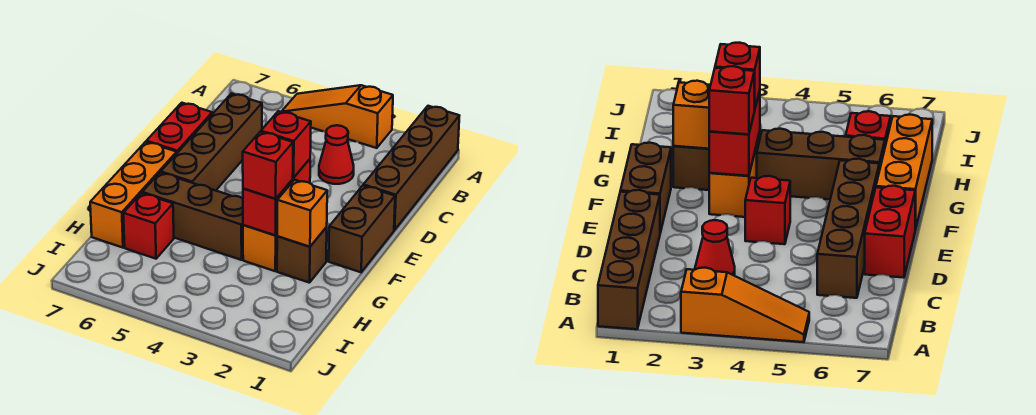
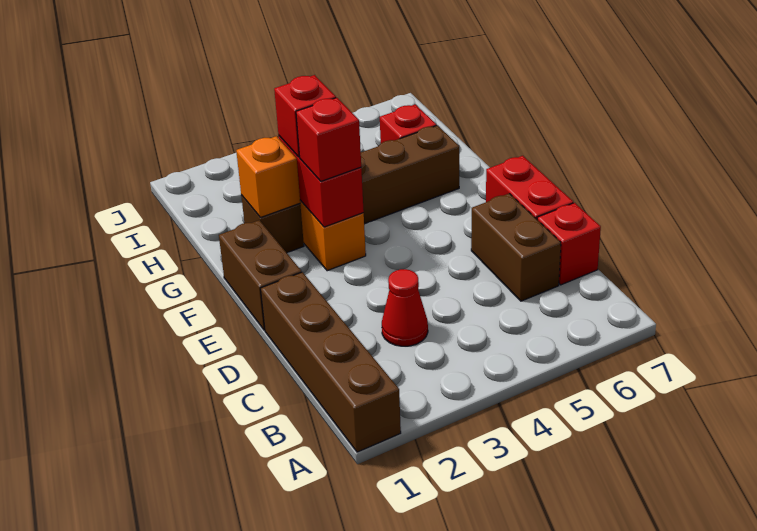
orange 1x3 slope [281,85,393,148] -> none
brown 1x4 brick [161,94,262,191] -> brown 1x2 brick [471,193,561,301]
red 1x1 brick [745,176,790,244] -> red 1x1 brick moved to [537,203,601,285]
orange 1x3 brick [90,142,177,248] -> none

